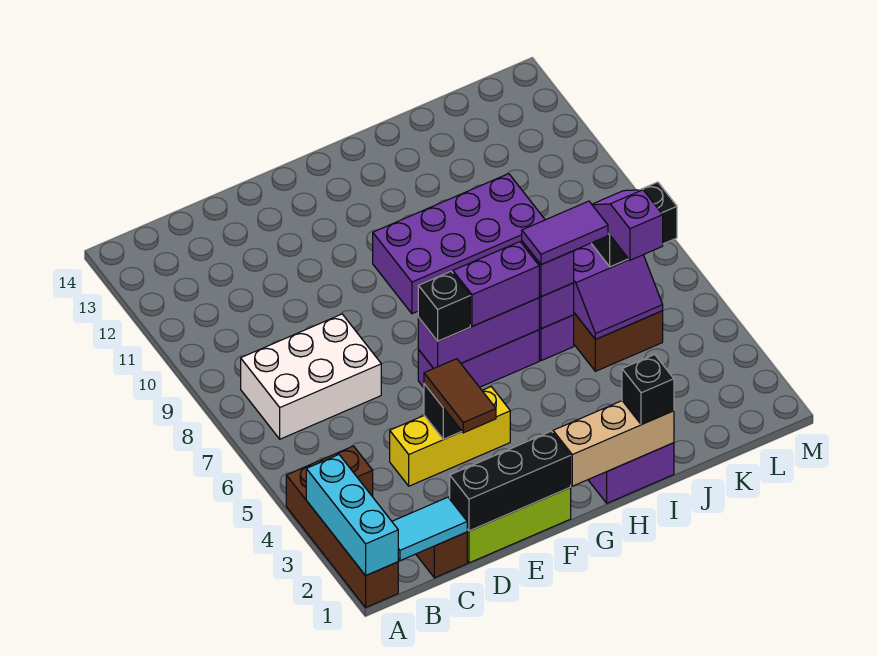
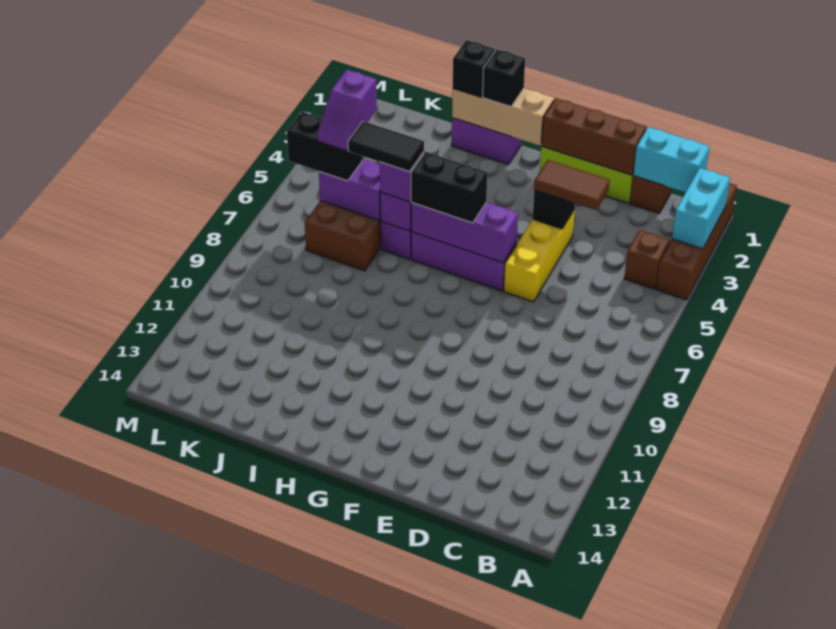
cyan 1x3 brick [306,455,398,576] -> cyan 1x2 brick [672,168,730,249]
cyan 1x2 tile [392,497,467,561] -> cyan 1x2 brick [633,127,710,192]
white 2x3 brick [241,314,381,439] -> none
black 1x3 brick [450,431,571,531] -> brown 1x3 brick [541,98,646,175]
yellow 1x3 brick [390,387,510,486] -> yellow 1x3 brick turned to [504,209,575,302]
brown 1x2 tile [424,359,496,433] -> brown 1x2 tile turned to [534,160,610,210]
black 1x1 brick [418,272,470,341] -> black 1x1 brick moved to [483,49,525,107]
purple 1x2 brick [453,242,539,326] -> black 1x2 brick [411,152,487,223]
purple 2x4 brick [373,174,545,314] -> none
purple 1x2 tile [522,201,608,265] -> black 1x2 tile [348,121,424,172]

